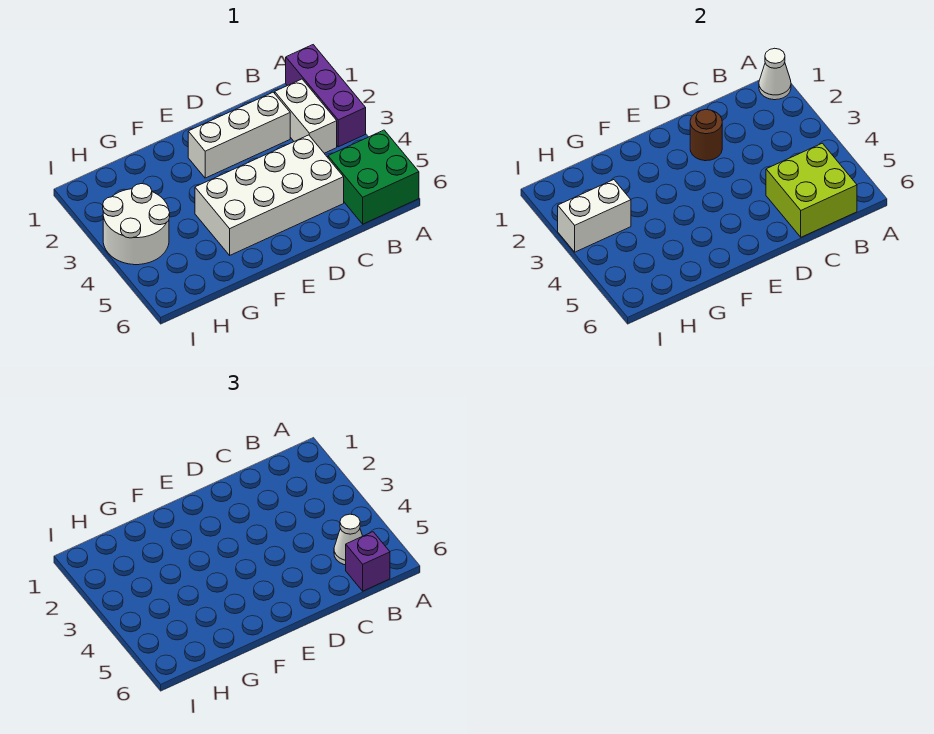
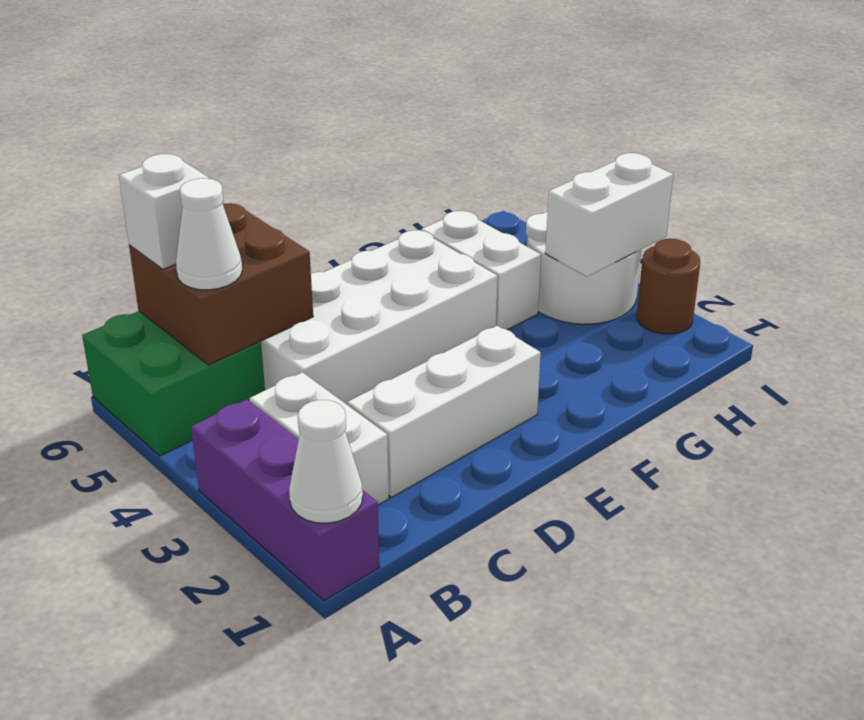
lime 2x2 brick [766,143,857,237] -> brown 2x2 brick [129,203,313,365]
purple 1x1 brick [346,532,390,591] -> white 1x1 brick [119,154,209,269]
brown 1x1 round brick [690,109,722,161] -> brown 1x1 round brick moved to [637,239,700,334]
none -> white 1x2 brick [421,211,541,330]

